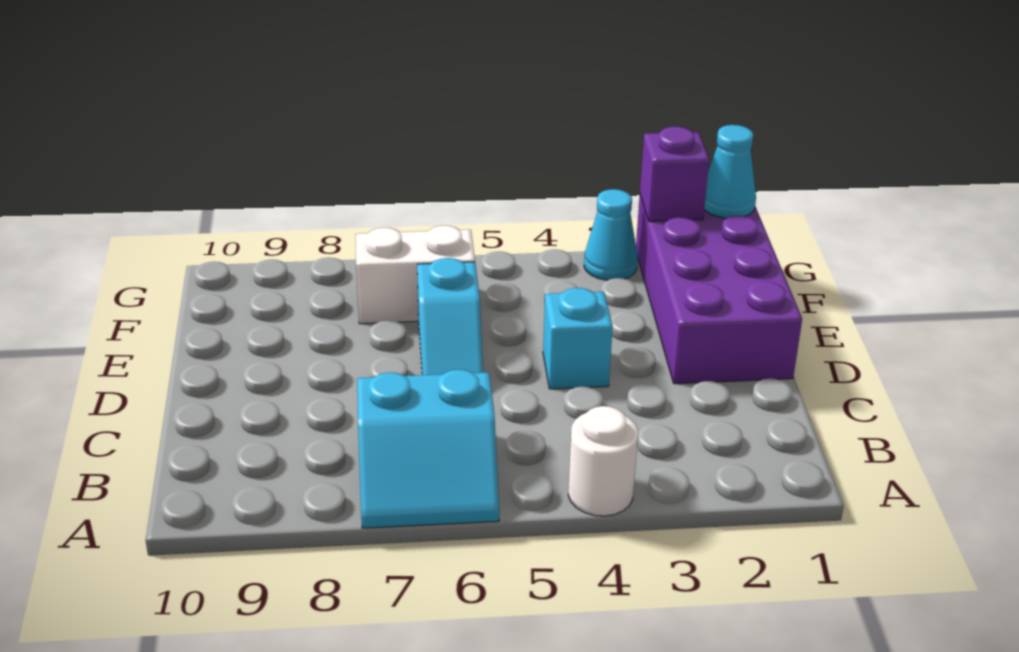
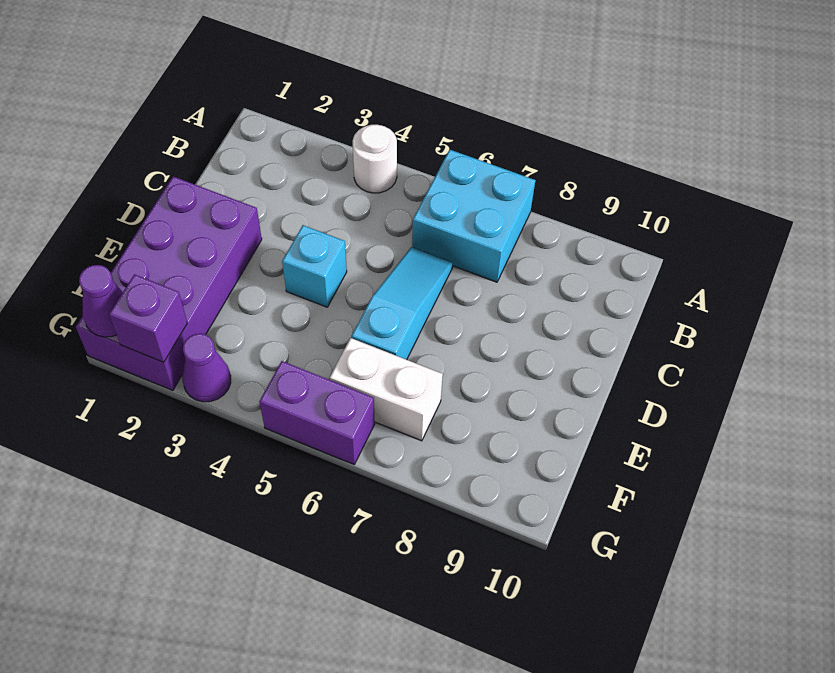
cyan 2x2 slope [357,370,499,528] -> cyan 2x2 brick [412,150,535,282]
cyan 1x2 slope [417,258,483,375] -> cyan 1x3 slope [352,247,453,360]
cyan 1x1 cone [704,125,756,218] -> purple 1x1 cone [79,265,123,337]
cyan 1x1 cone [584,189,638,280] -> purple 1x1 cone [182,334,231,402]
none -> purple 1x2 brick [259,361,375,464]

